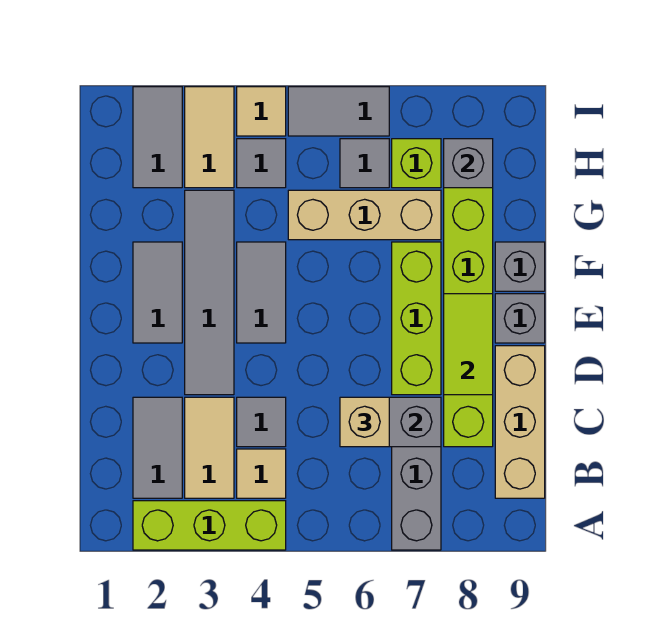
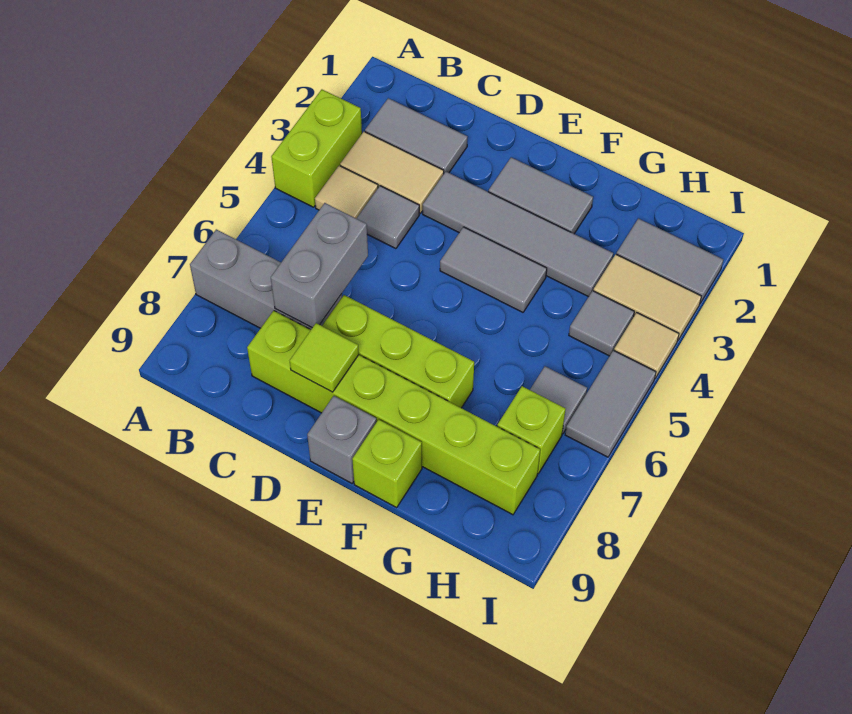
lime 1x3 brick [133,501,286,550] -> lime 1x2 brick [271,90,362,207]
tan 1x3 brick [495,346,545,498] -> none
tan 1x1 brick [340,397,389,447] -> none
lime 1x2 tile [444,294,493,395] -> lime 1x1 tile [290,323,359,392]
grey 1x1 brick [495,242,545,291] -> lime 1x1 brick [352,420,422,507]
tan 1x3 brick [288,190,441,240] -> none
grey 1x1 brick [444,139,493,188] -> none

